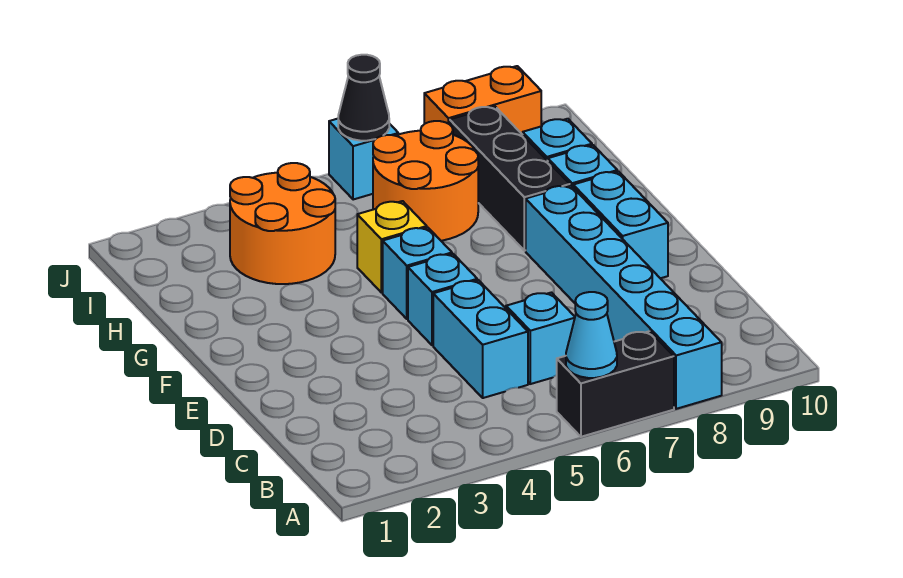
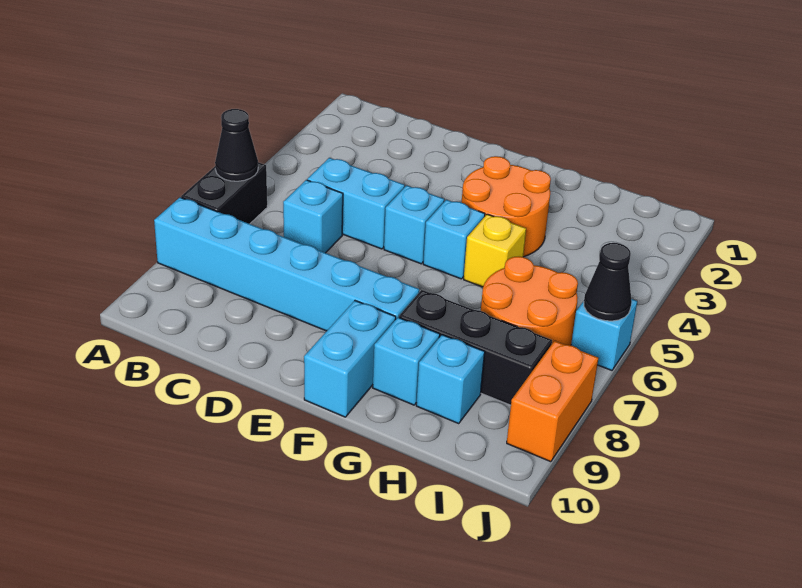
cyan 1x1 cone [566,292,617,378] -> black 1x1 cone [215,109,258,181]
cyan 1x2 brick [573,171,668,278] -> cyan 1x2 brick turned to [304,301,396,417]
orange 2x2 round brick [230,163,335,284] -> orange 2x2 round brick moved to [462,156,551,257]

